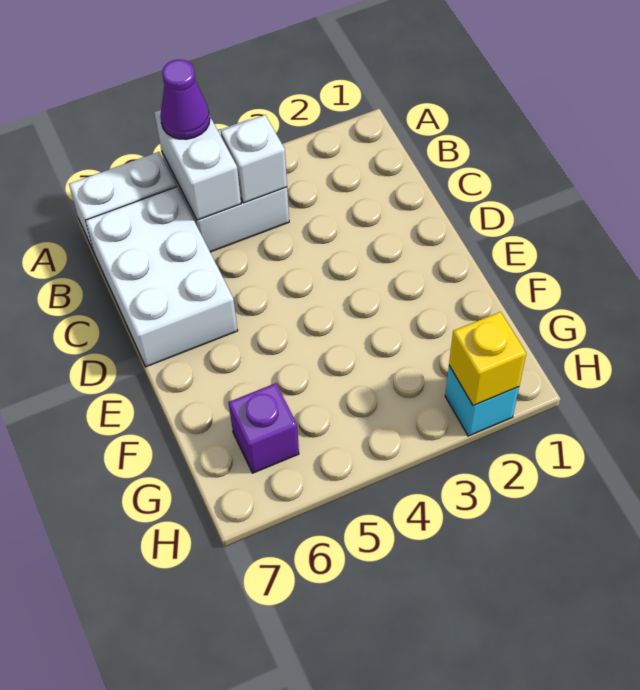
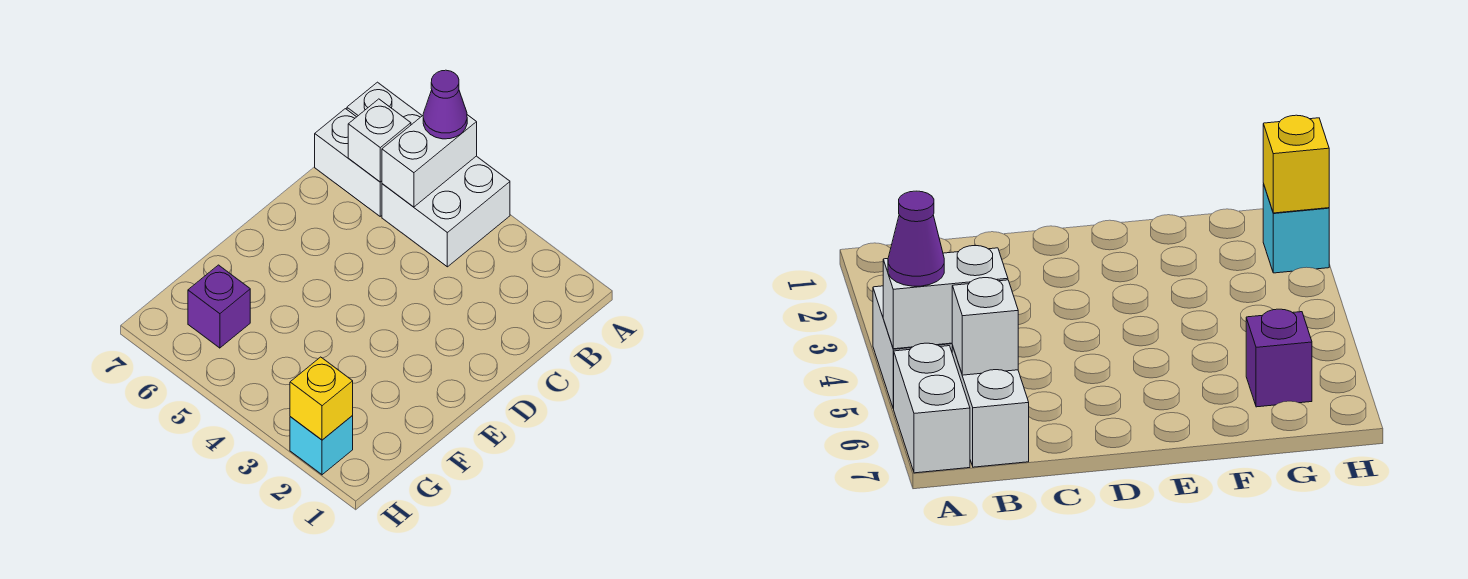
white 1x1 brick [221,115,287,203] -> white 1x1 brick moved to [348,99,411,182]
white 2x3 brick [85,187,238,367] -> white 1x2 brick [315,109,382,216]

